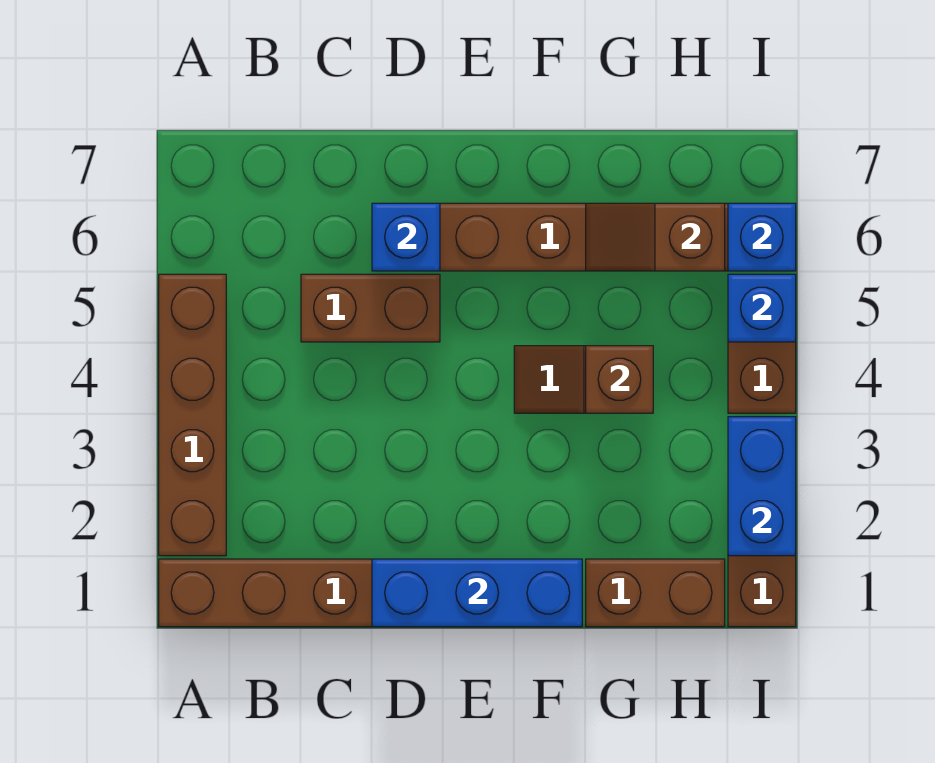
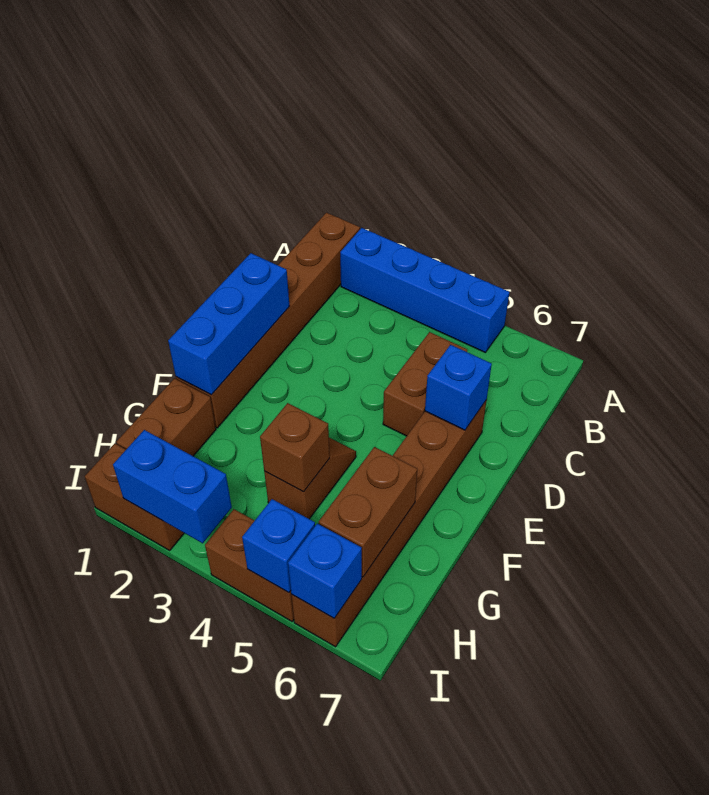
brown 1x4 brick [159,274,226,556] -> blue 1x4 brick [340,228,510,352]
brown 1x2 slope [586,203,725,271] -> brown 1x2 brick [319,447,417,577]

